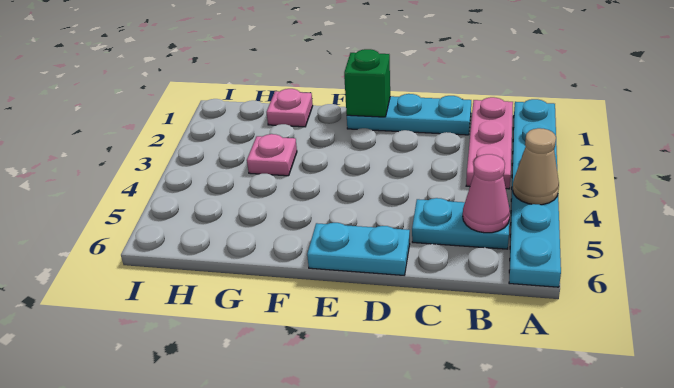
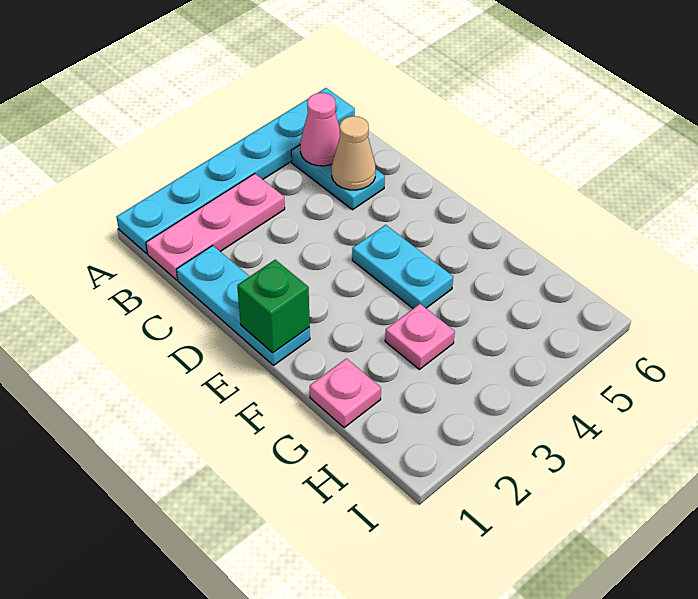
tan 1x1 cone [513,128,559,205] -> tan 1x1 cone moved to [332,116,376,190]
cyan 1x2 plate [307,223,410,275] -> cyan 1x2 plate moved to [352,225,453,309]

